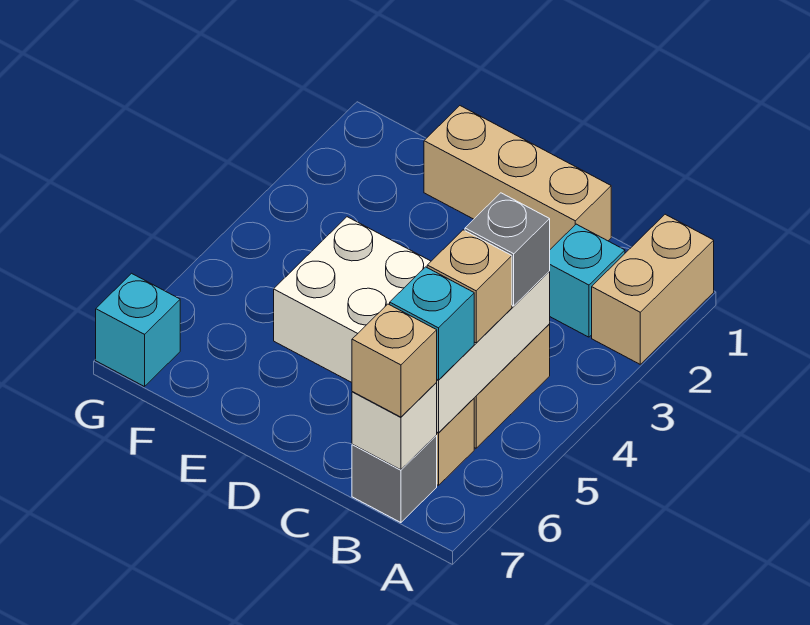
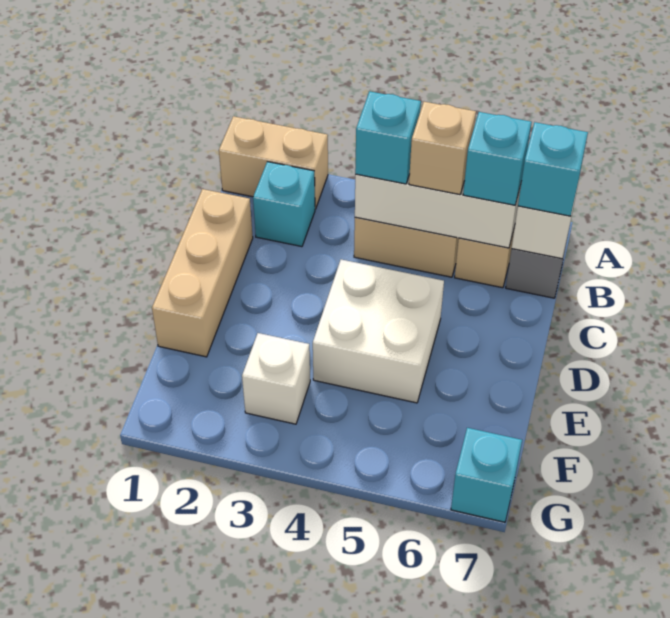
grey 1x1 brick [465,193,550,306] -> cyan 1x1 brick [355,91,421,184]
tan 1x1 brick [352,304,437,417] -> cyan 1x1 brick [518,122,588,216]
none -> white 1x1 brick [242,333,310,424]

